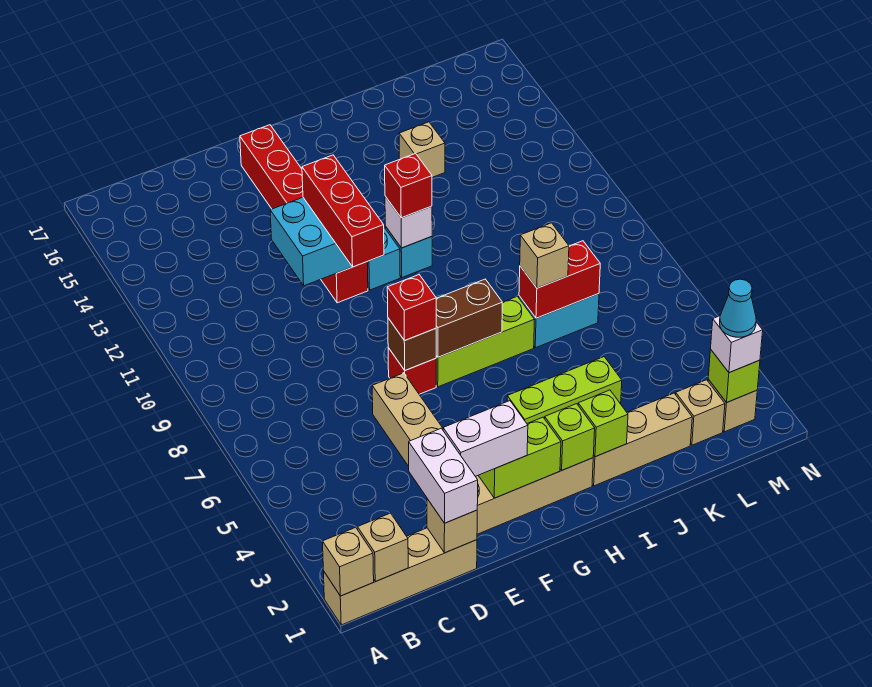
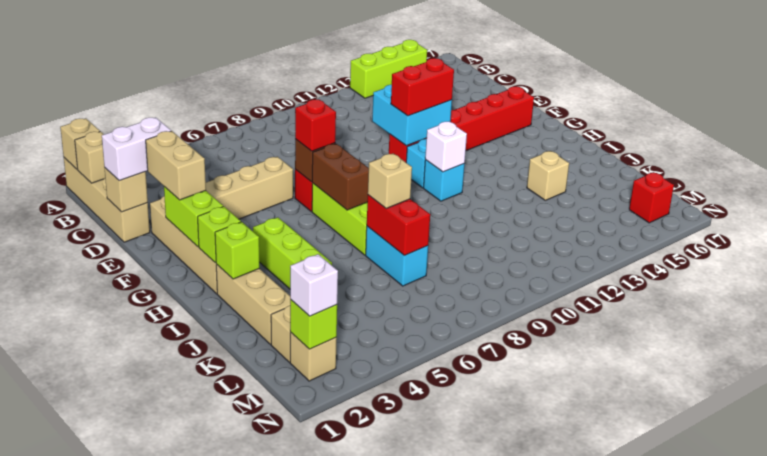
none -> lime 1x3 brick [350,40,427,98]
white 1x2 brick [443,401,528,476] -> tan 1x2 brick [146,131,206,200]
red 1x3 brick [302,155,384,267] -> red 1x2 brick [391,58,454,116]
red 1x1 brick [385,154,432,218] -> red 1x1 brick moved to [629,172,674,223]
cyan 1x1 cone [720,279,756,337] -> none

